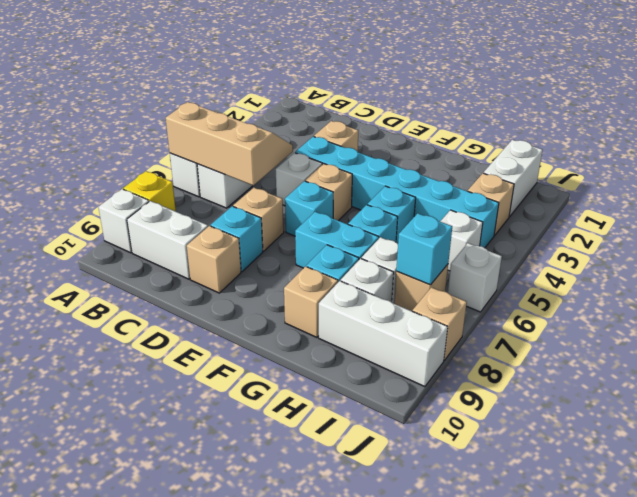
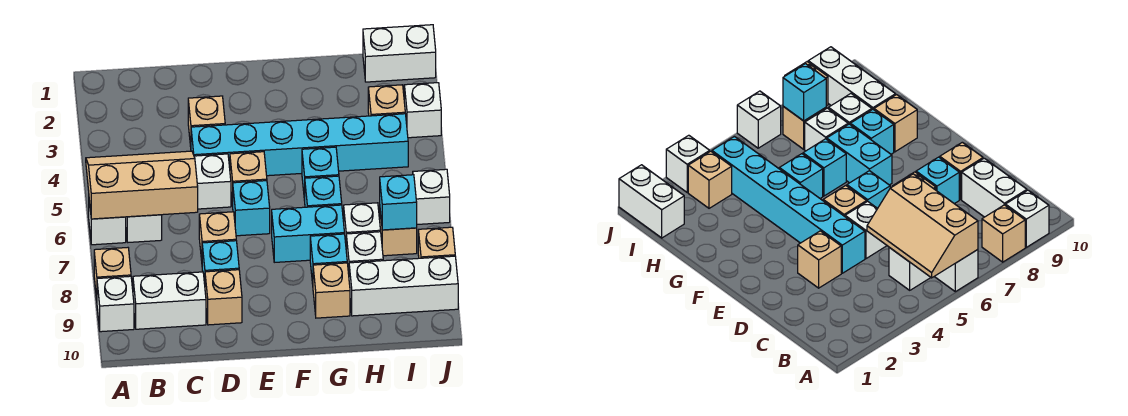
yellow 1x1 brick [123,171,176,211] -> tan 1x1 brick [94,248,131,299]
white 1x2 brick [483,140,543,217] -> white 1x2 brick turned to [363,25,436,82]
white 1x1 brick [440,210,483,271] -> white 1x1 brick moved to [404,83,441,138]

